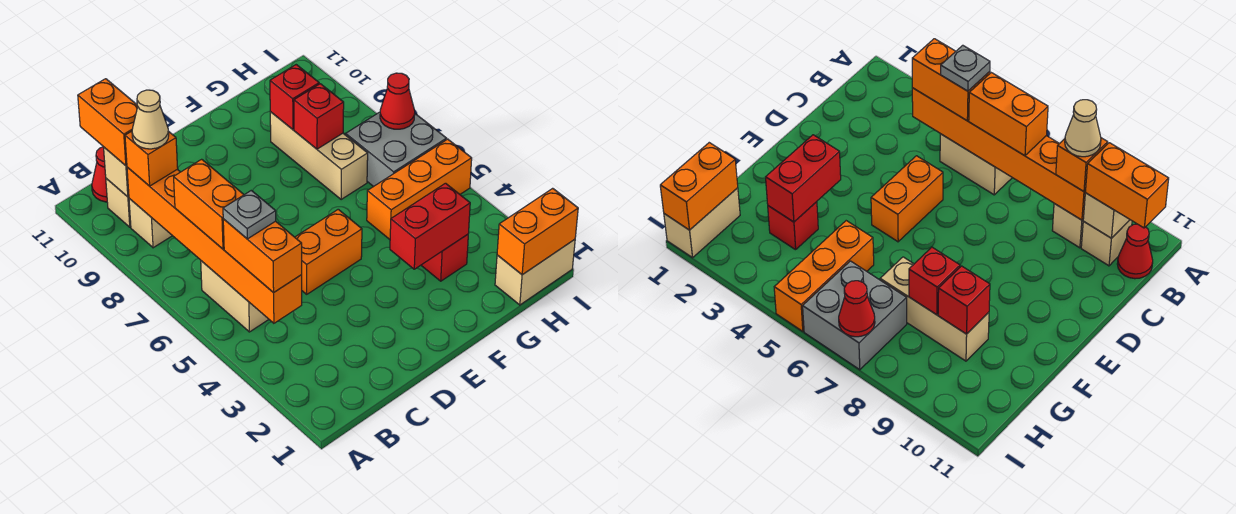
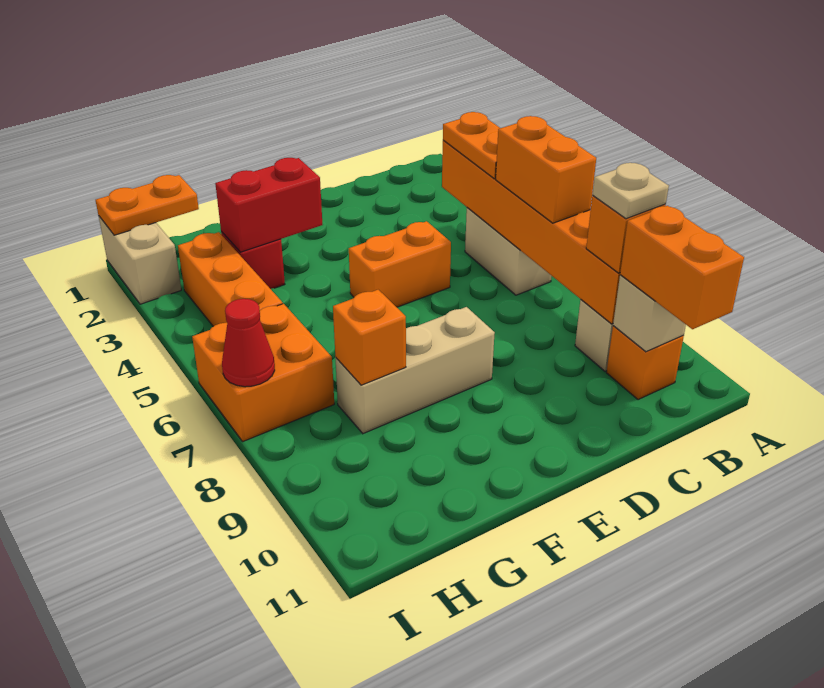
orange 1x2 brick [223,219,302,293] -> orange 1x2 plate [443,112,500,179]
grey 1x1 plate [223,190,276,239] -> none
tan 1x1 cone [132,90,169,149] -> tan 1x1 plate [592,163,669,219]
tan 1x1 brick [106,178,131,227] -> orange 1x1 brick [606,326,684,400]
red 1x1 cone [92,147,107,202] -> none
orange 1x3 brick [367,139,472,239] -> orange 1x3 brick turned to [178,232,283,326]
tan 1x3 brick [270,112,368,200] -> tan 1x3 brick turned to [335,307,495,434]
red 1x1 brick [294,84,344,149] -> orange 1x1 brick [333,290,406,385]
red 1x1 brick [270,65,319,129] -> none
tan 1x2 brick [495,239,575,305] -> tan 1x2 brick turned to [99,216,181,304]
orange 1x2 brick [497,188,578,275] -> orange 1x2 plate [95,175,199,235]
grey 2x2 brick [346,112,447,187] -> orange 2x2 brick [192,304,334,441]

